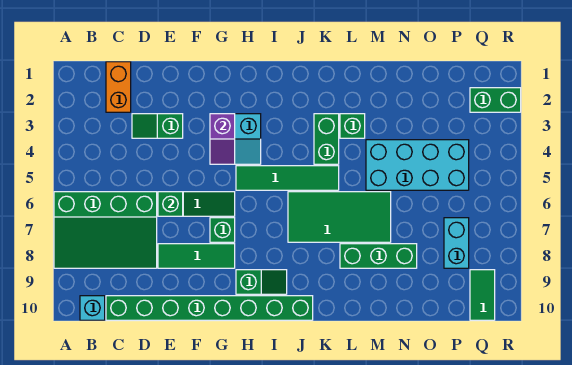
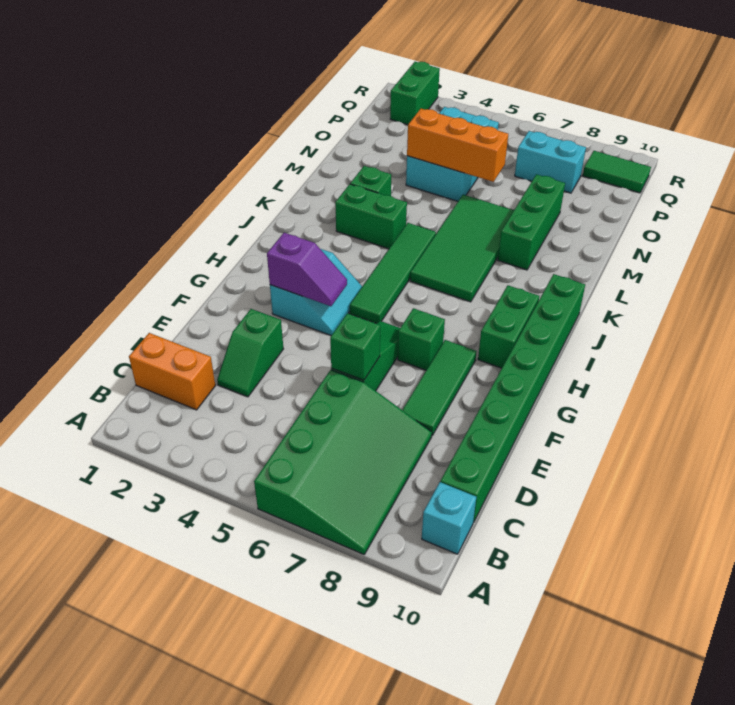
green 1x2 slope [236,270,287,294] -> green 1x2 brick [478,285,539,368]
cyan 2x4 brick [366,140,469,190] -> cyan 2x3 brick [406,107,499,201]
none -> orange 1x3 brick [407,109,508,182]

